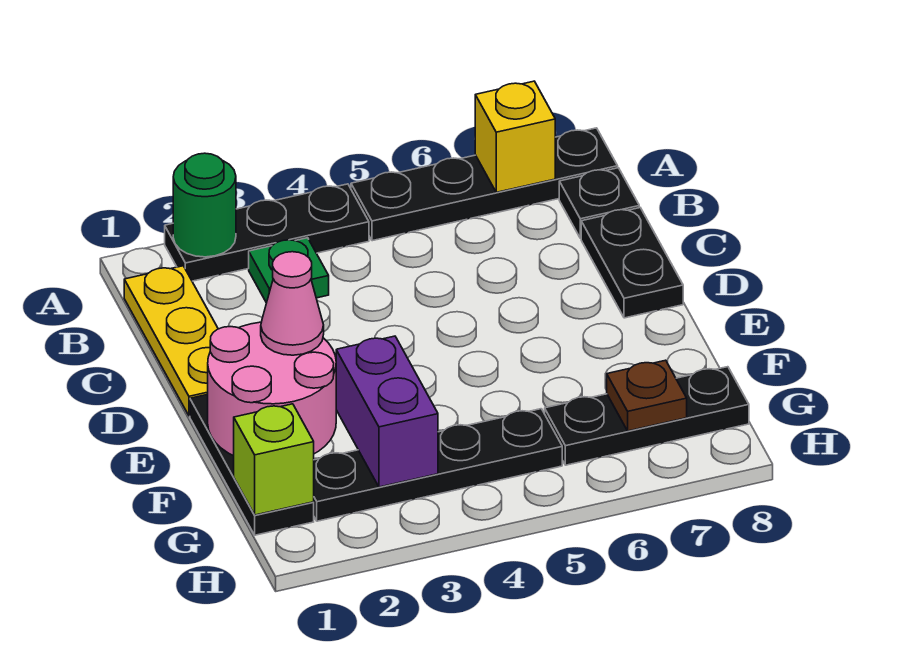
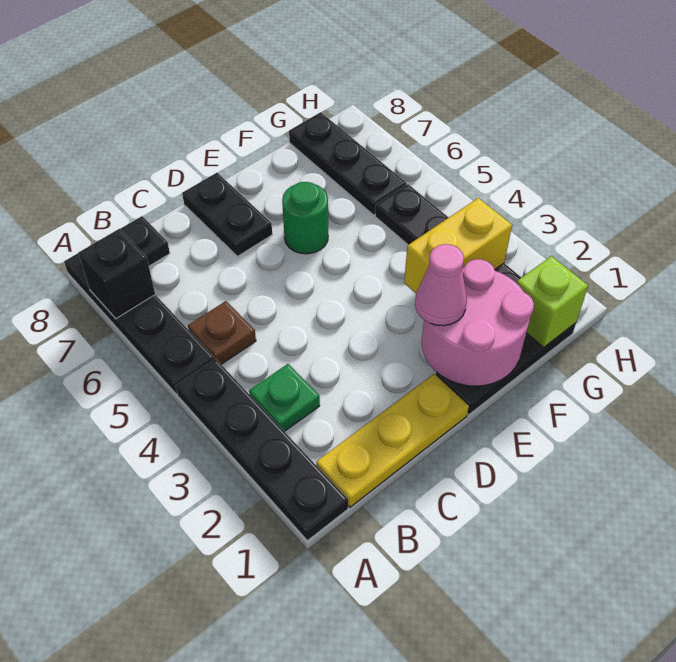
black 1x3 plate [165,184,369,281] -> black 1x4 plate [175,359,348,541]
green 1x1 round brick [173,153,236,257] -> green 1x1 round brick moved to [282,182,328,254]
yellow 1x1 brick [475,81,555,192] -> black 1x1 brick [78,229,155,319]
black 1x2 plate [581,208,683,318] -> black 1x2 plate turned to [182,173,272,256]
purple 1x2 brick [336,336,438,487] -> yellow 1x2 brick [404,198,512,293]
brown 1x1 plate [607,360,687,431] -> brown 1x1 plate moved to [188,301,256,364]

